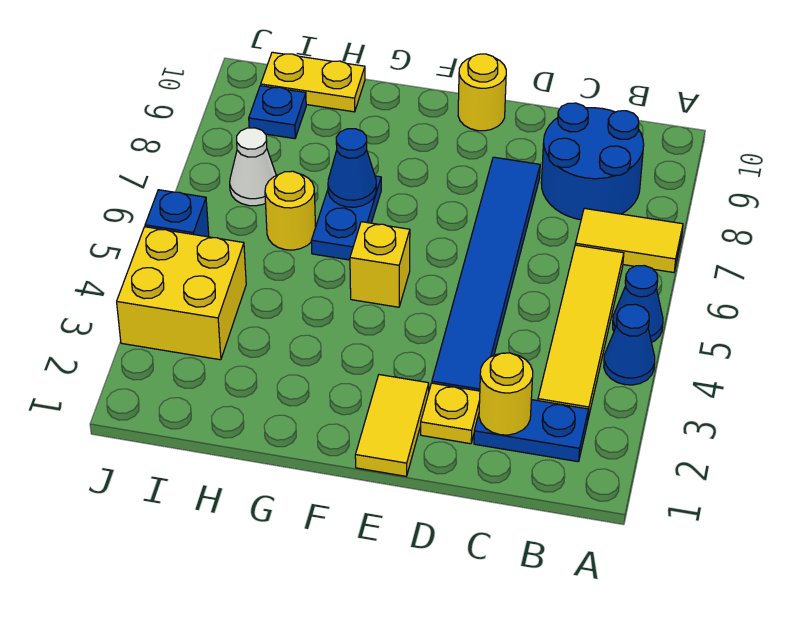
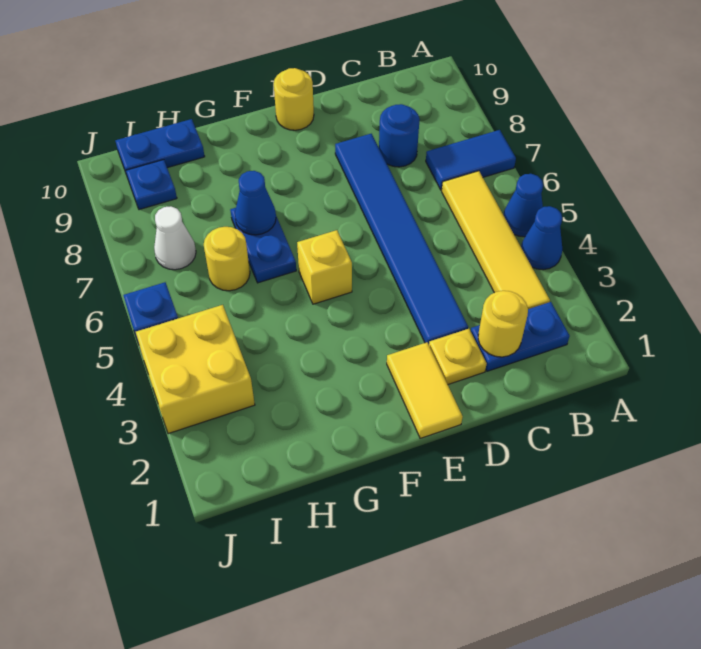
yellow 1x2 tile [575,208,683,273] -> blue 1x2 tile [426,130,516,190]
blue 2x2 round brick [541,103,644,220] -> blue 1x1 round brick [379,104,420,167]
yellow 1x2 plate [261,52,365,112] -> blue 1x2 plate [115,119,205,175]

